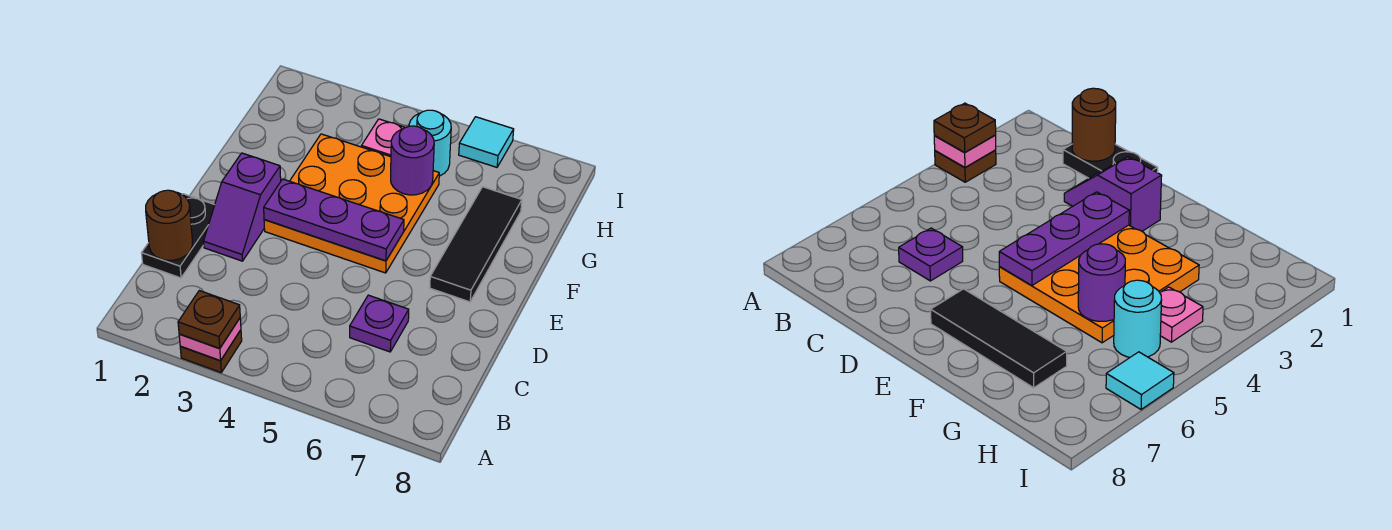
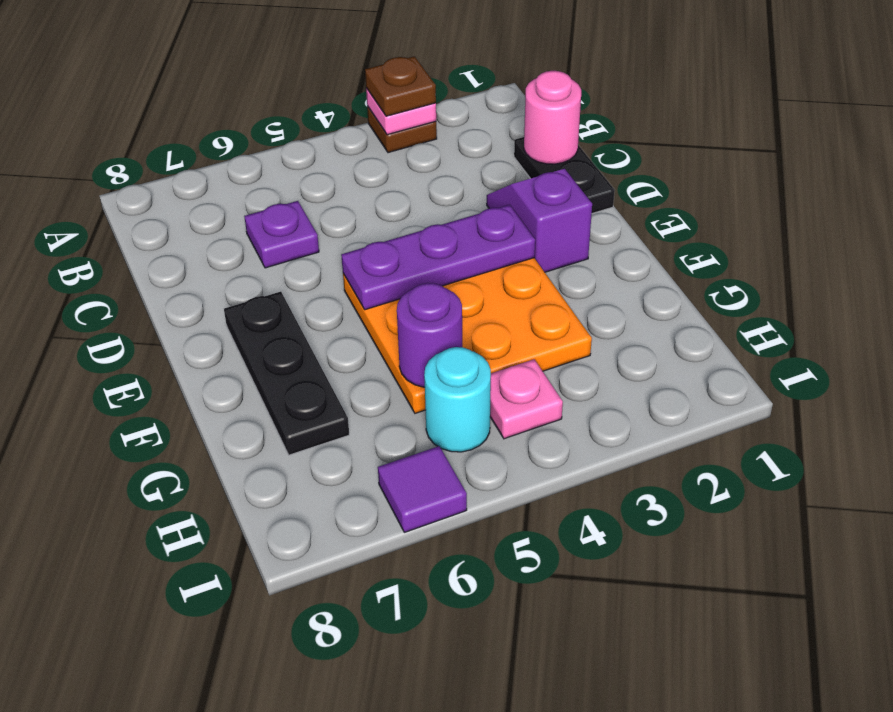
brown 1x1 round brick [146,190,192,260] -> pink 1x1 round brick [524,71,581,164]
black 1x3 tile [430,187,522,302] -> black 1x3 plate [224,292,349,455]
cyan 1x1 tile [459,117,514,167] -> purple 1x1 tile [378,446,467,532]

